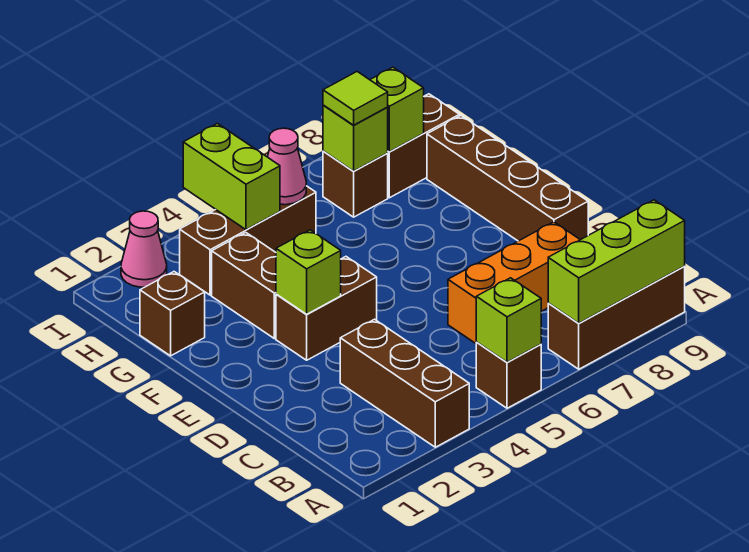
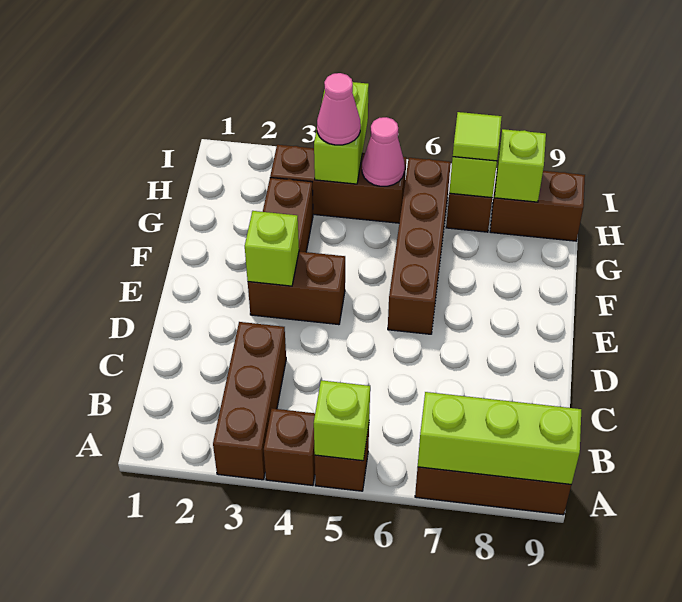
orange 1x3 brick [448,222,580,343] -> none
brown 1x4 brick [427,116,588,241] -> brown 1x4 brick moved to [388,158,451,334]
brown 1x1 brick [140,272,205,356] -> brown 1x1 brick moved to [264,409,315,485]
pink 1x1 cone [121,211,167,287] -> pink 1x1 cone moved to [317,73,361,145]

